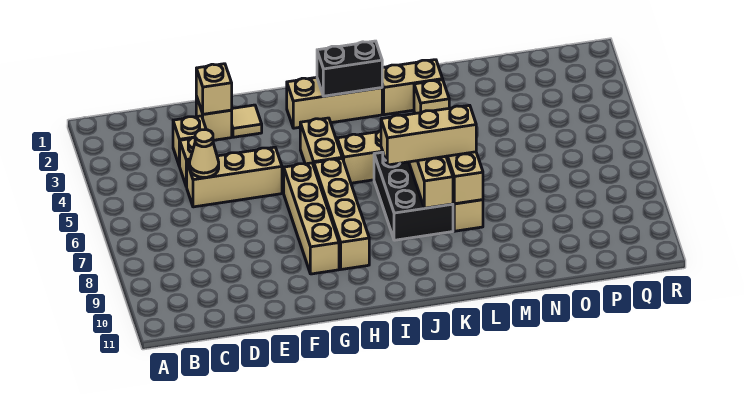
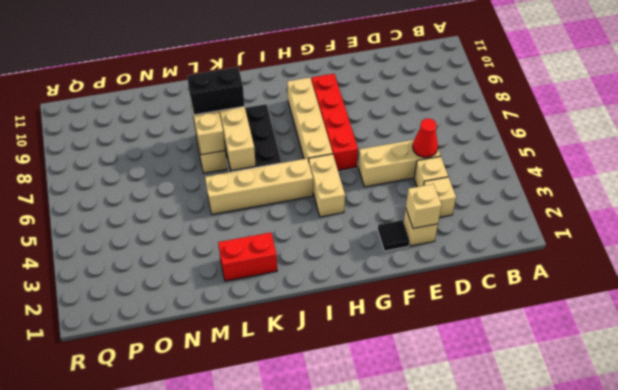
tan 1x1 cone [189,130,219,177] -> red 1x1 cone [413,119,438,157]
tan 1x1 tile [232,105,262,137] -> black 1x1 tile [378,220,410,251]
tan 1x4 brick [284,163,339,274] -> red 1x4 brick [312,74,358,170]
tan 1x3 brick [287,77,382,128] -> none
black 1x2 brick [317,41,382,96] -> black 1x2 brick moved to [187,67,245,115]
tan 1x3 brick [381,105,476,165] -> none
tan 1x2 brick [382,60,443,115] -> red 1x2 brick [218,232,277,281]
tan 1x1 brick [414,80,449,113] -> none

